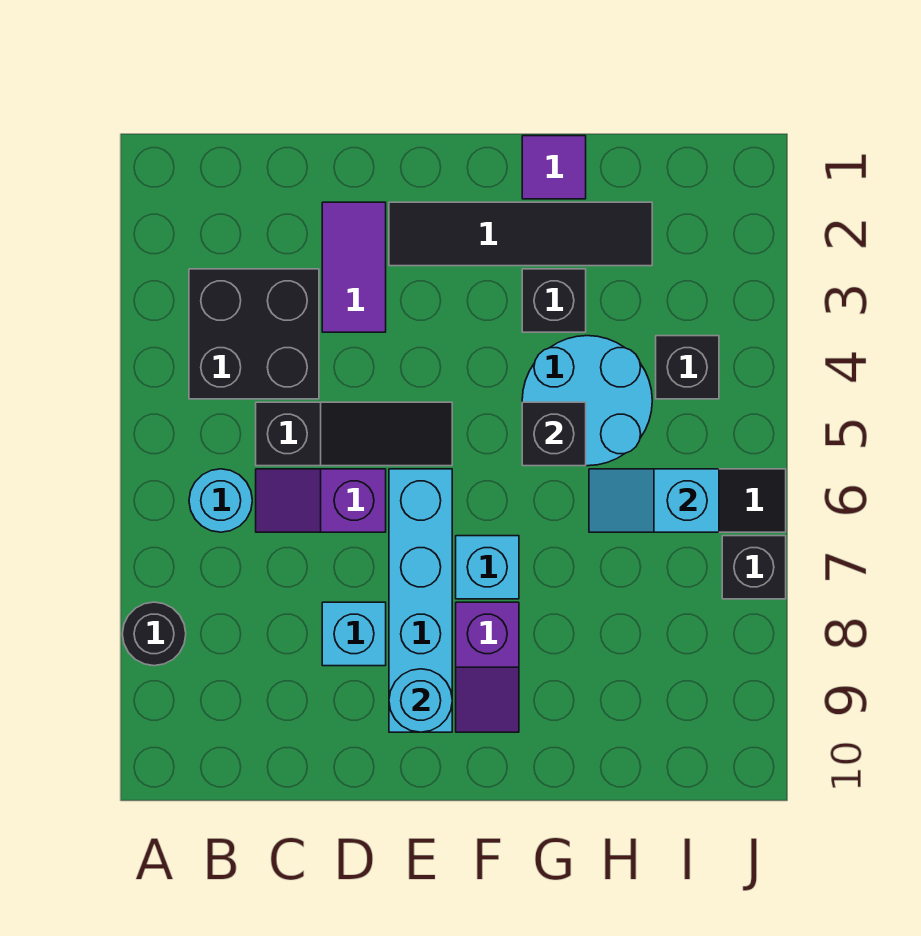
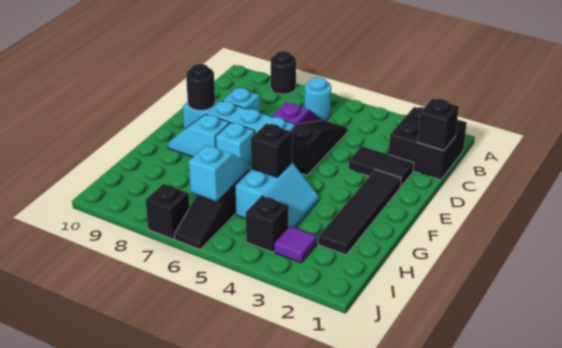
black 2x2 brick [189,269,319,399] -> black 2x2 brick moved to [389,107,467,180]
black 1x3 slope [256,402,452,466] -> black 1x3 slope turned to [290,120,347,175]
purple 1x2 tile [322,202,386,332] -> black 1x2 tile [349,146,414,186]
cyan 1x1 round brick [389,669,452,732] -> black 1x1 round brick [186,64,215,110]
purple 1x2 slope [456,602,519,732] -> cyan 1x2 slope [168,114,230,157]
purple 1x1 tile [522,136,586,199] -> purple 1x1 tile moved to [274,226,317,263]
black 1x1 brick [522,269,586,332] -> black 1x1 brick moved to [418,99,459,150]
cyan 2x2 round brick [522,336,652,466] -> cyan 2x2 slope [235,163,319,228]

